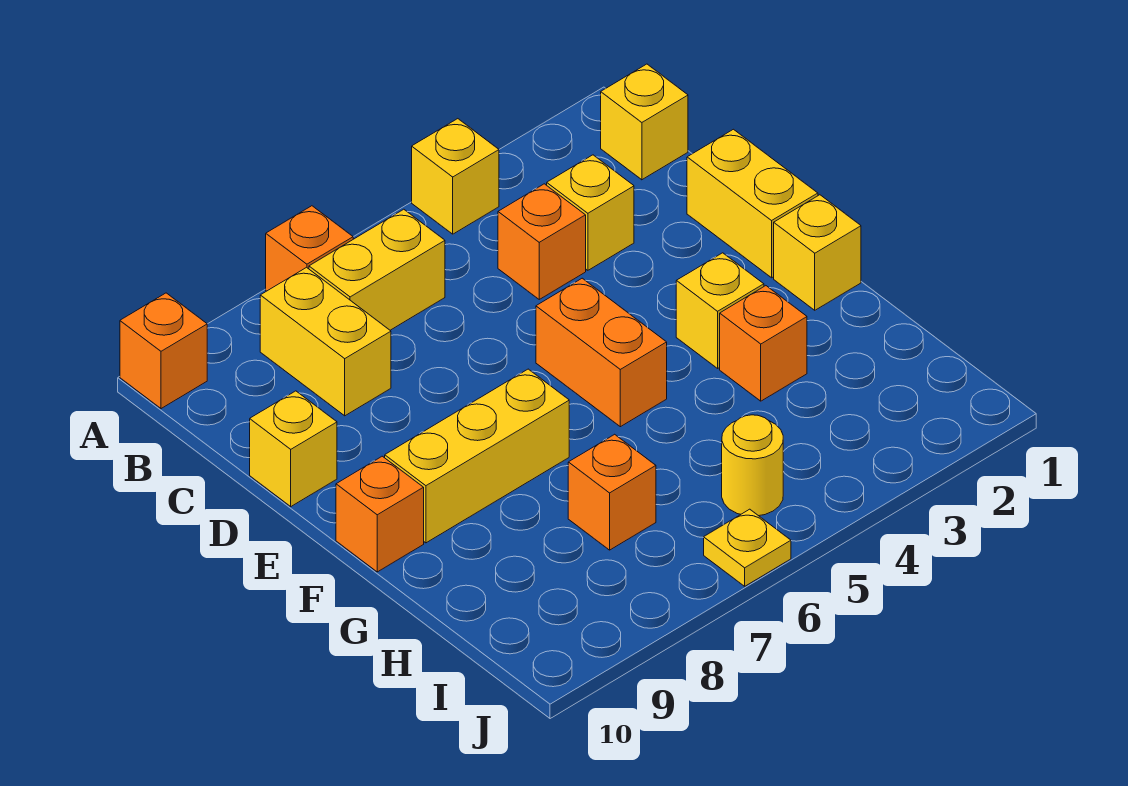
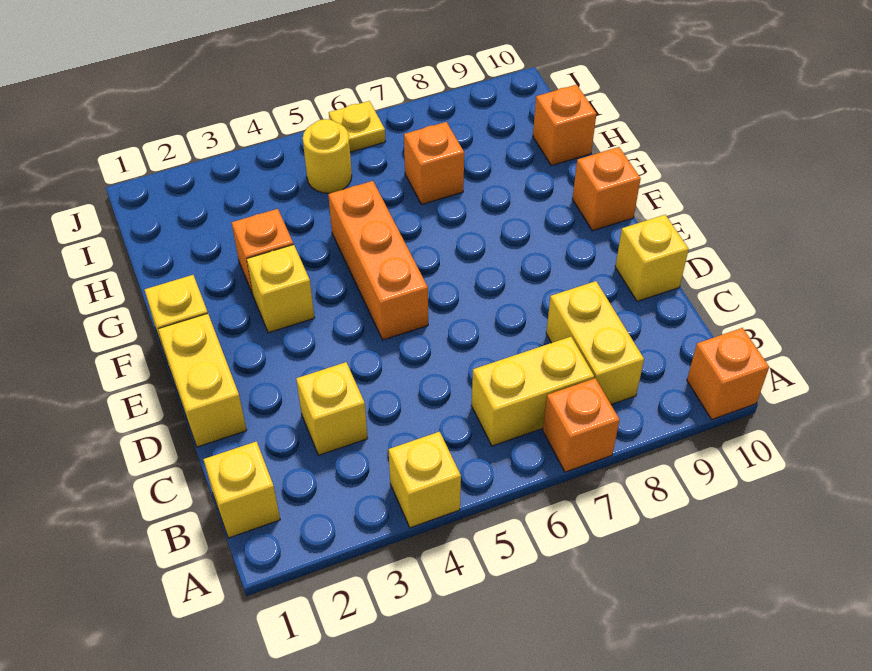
orange 1x1 brick [498,184,586,299] -> orange 1x1 brick moved to [533,85,596,166]
orange 1x2 brick [536,278,667,427] -> orange 1x3 brick [328,181,428,340]
yellow 1x3 brick [385,369,569,543] -> none

